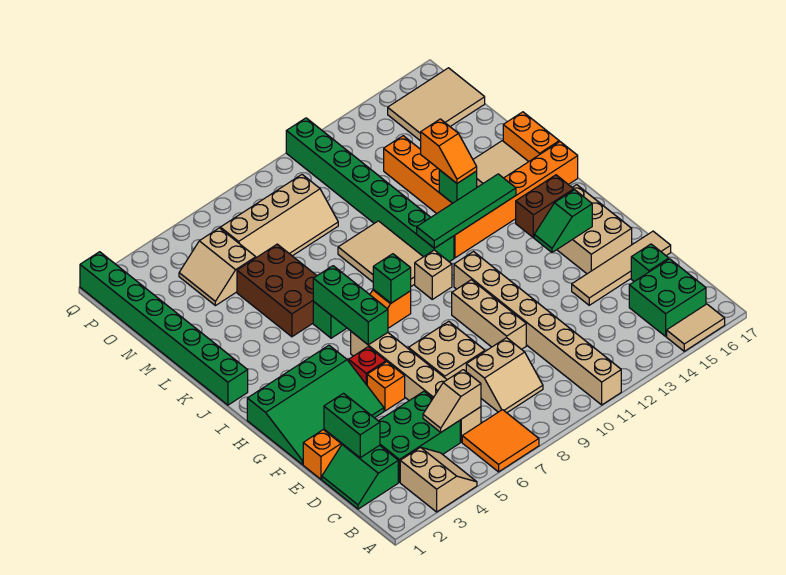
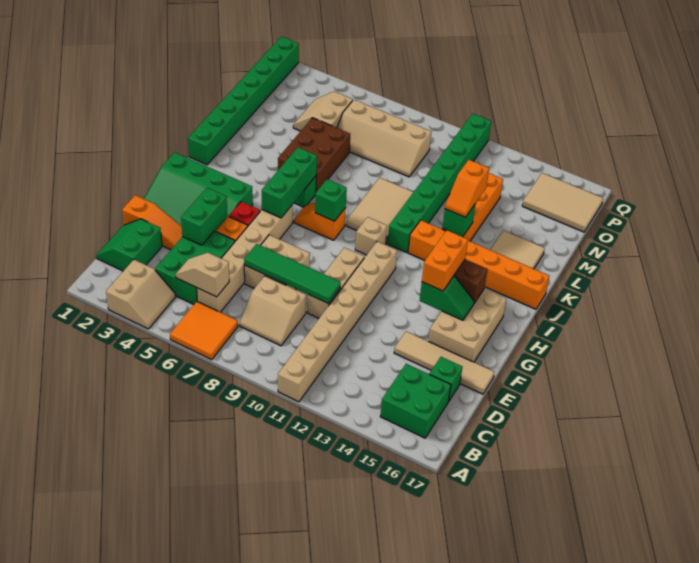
tan 1x2 tile [667,304,725,351] -> none
green 2x3 brick [379,391,460,482] -> green 2x3 brick turned to [155,231,235,304]
green 1x2 brick [324,394,380,458] -> green 1x2 brick moved to [181,188,227,245]
green 1x2 slope [534,190,592,253] -> green 1x2 slope turned to [420,276,474,320]
green 1x4 tile [417,174,516,248] -> green 1x4 tile moved to [244,244,341,304]
orange 1x2 brick [503,112,559,161] -> orange 1x2 brick moved to [422,230,468,291]

